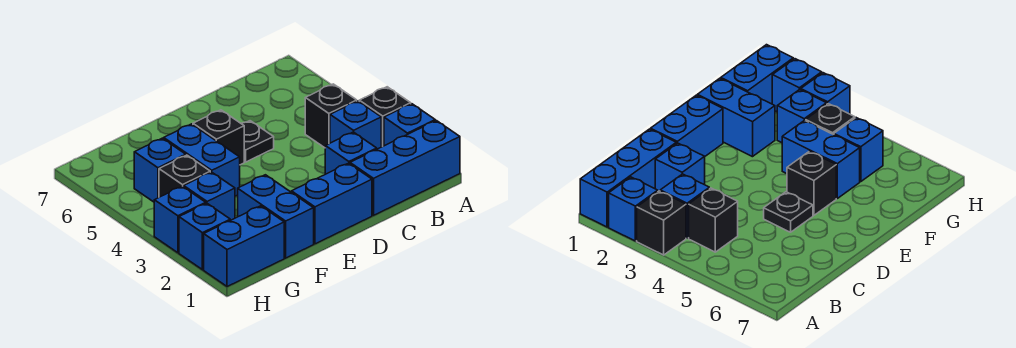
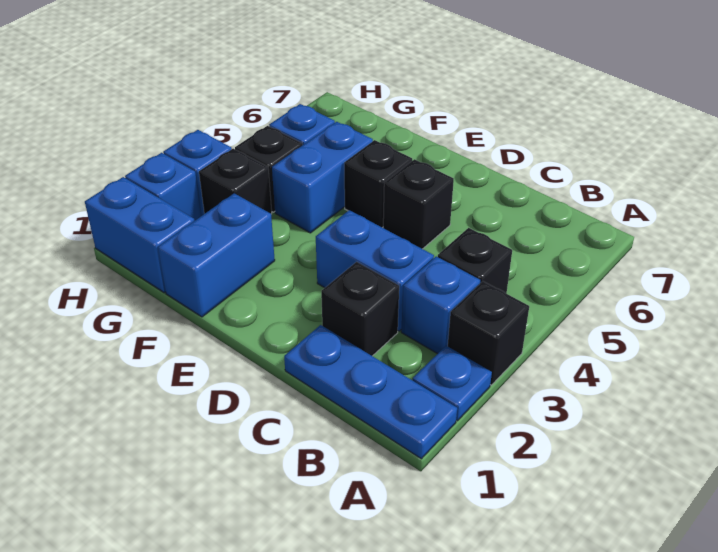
blue 1x3 brick [350,121,460,215] -> blue 1x3 plate [284,325,457,459]
blue 1x1 brick [384,104,435,146] -> blue 1x1 plate [413,346,492,421]
blue 1x1 brick [325,132,377,174] -> black 1x1 brick [321,262,399,356]
blue 1x2 brick [292,163,372,244] -> blue 1x2 brick moved to [316,210,434,331]
black 1x1 plate [241,121,274,162] -> black 1x1 brick [383,159,454,249]
blue 1x1 brick [184,172,235,220] -> black 1x1 brick [199,149,272,214]

